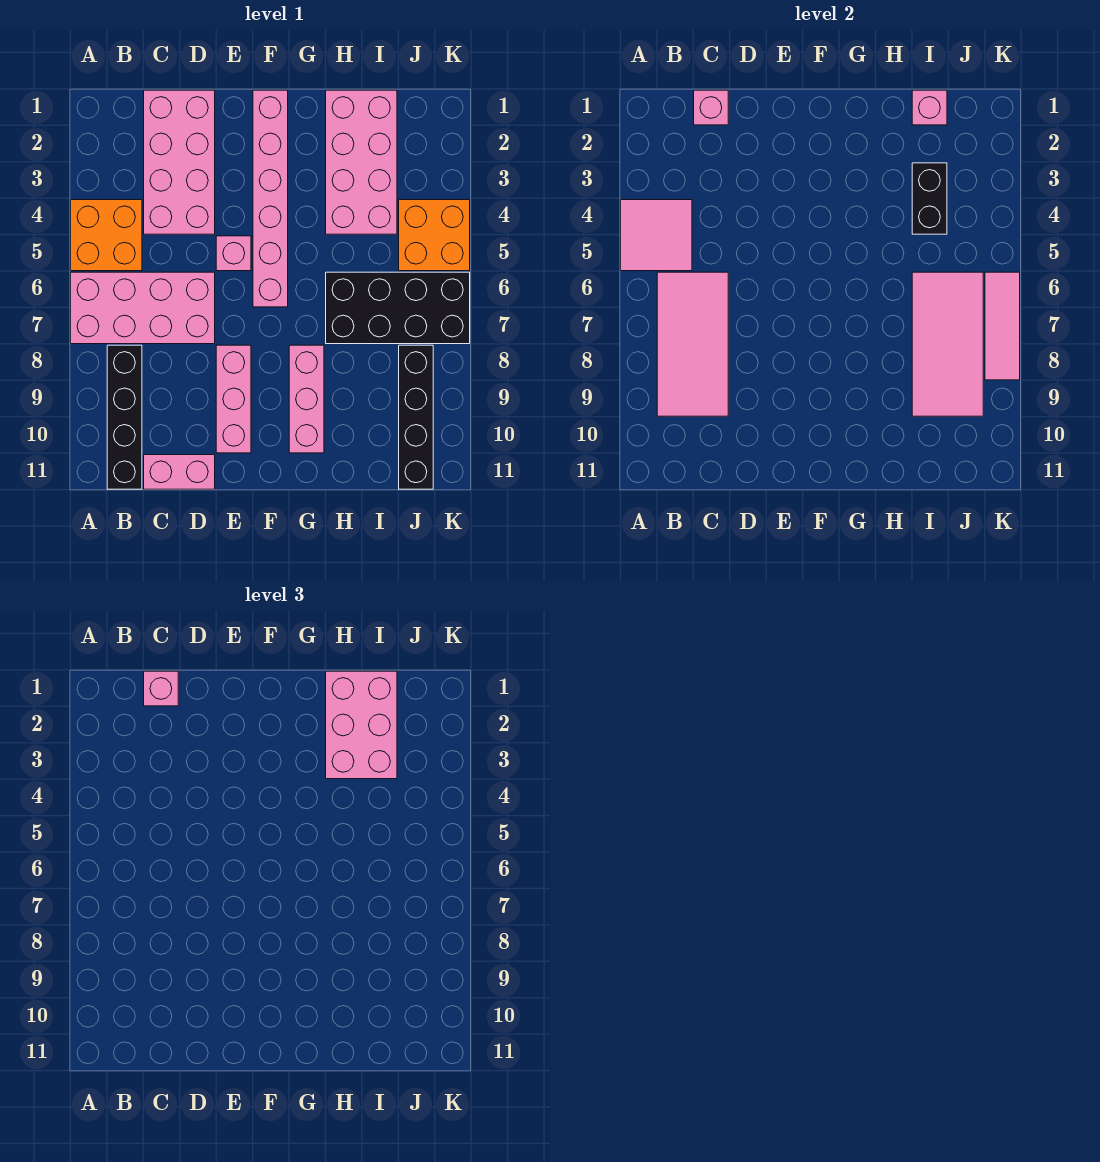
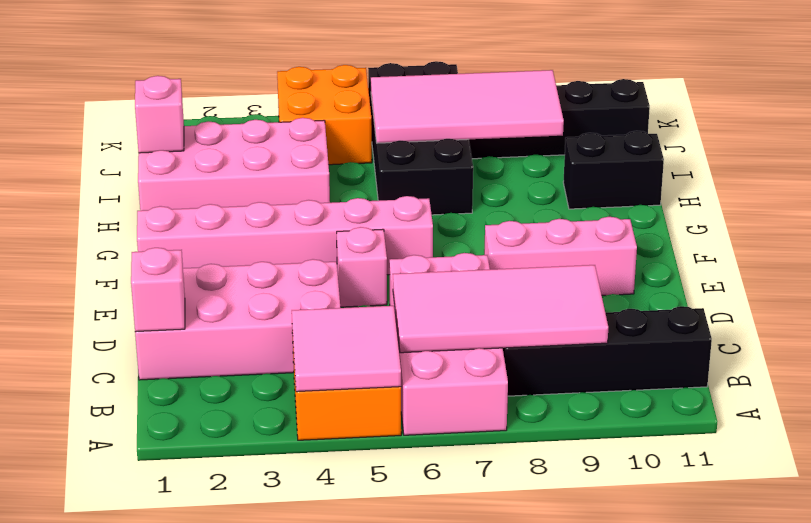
pink 1x1 brick [144,671,178,706] -> none
pink 1x2 brick [144,455,215,489] -> none
pink 1x3 brick [289,345,324,453] -> none
pink 2x3 brick [326,671,397,779] -> none
black 1x2 brick [912,163,947,234] -> black 1x2 brick moved to [563,131,664,209]
pink 1x3 tile [985,272,1020,380] -> none

